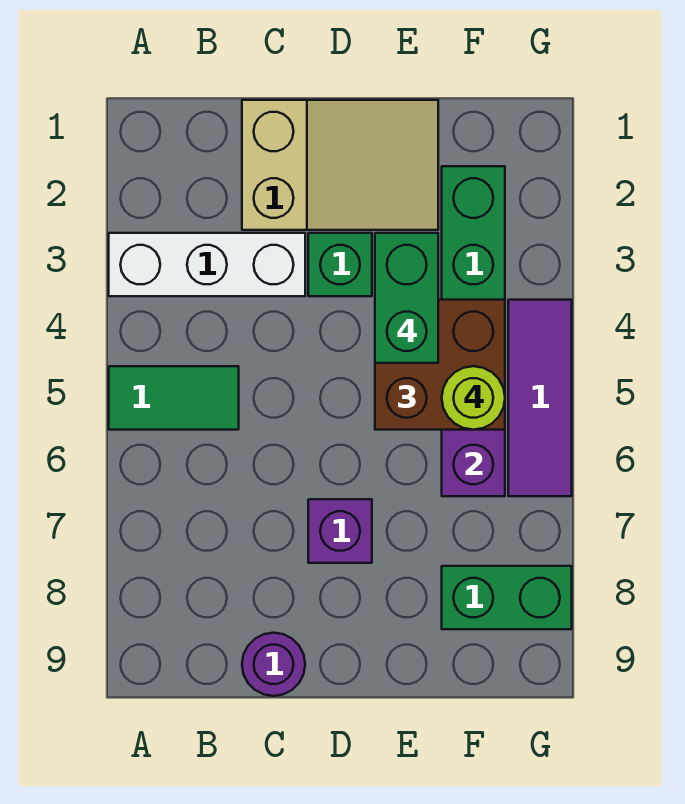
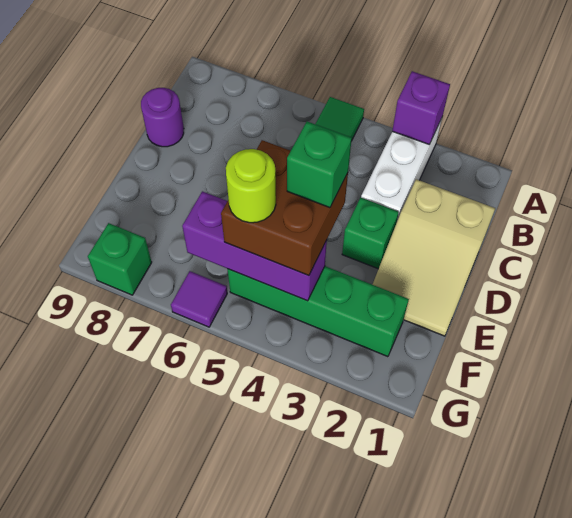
purple 1x1 brick [308,499,372,563] -> purple 1x1 brick moved to [392,71,450,144]
green 1x2 brick [375,233,438,363] -> green 1x1 brick [287,121,352,208]
green 1x2 brick [442,566,572,629] -> green 1x1 brick [88,223,152,295]
purple 1x3 tile [508,300,572,496] -> purple 1x1 tile [171,271,227,327]

